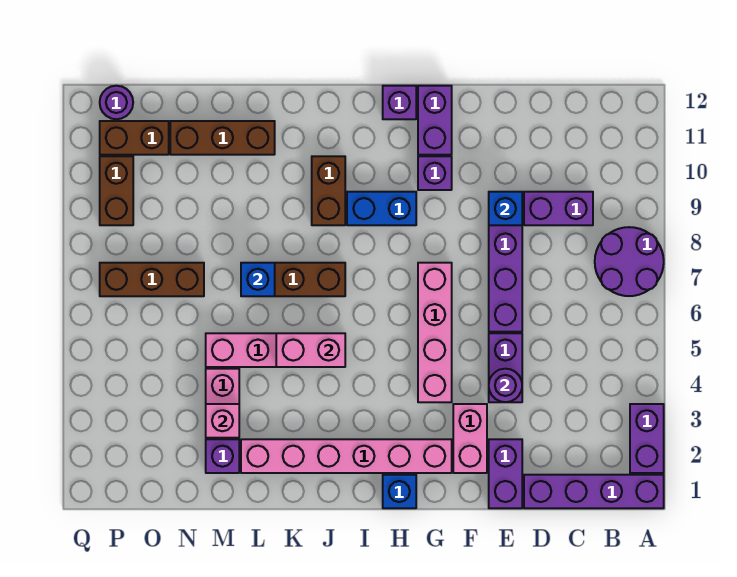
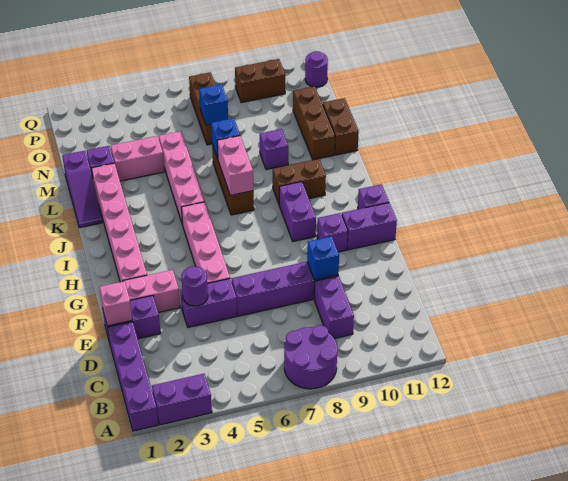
pink 1x4 brick [418,263,452,402] -> pink 1x4 brick turned to [181,202,230,283]
blue 1x1 brick [383,475,416,508] -> blue 1x1 brick moved to [199,84,228,125]
blue 1x2 brick [347,192,416,225] -> purple 1x2 brick [279,182,316,241]
pink 1x2 brick [276,333,345,367] -> pink 1x2 brick moved to [217,136,253,195]
none -> purple 1x3 slope [62,151,103,228]
none -> purple 1x1 brick [260,129,288,170]
pink 1x1 brick [206,404,239,438] -> pink 1x1 brick moved to [100,281,132,326]
brown 1x2 brick [100,121,169,155] -> brown 1x2 brick moved to [323,98,359,155]

